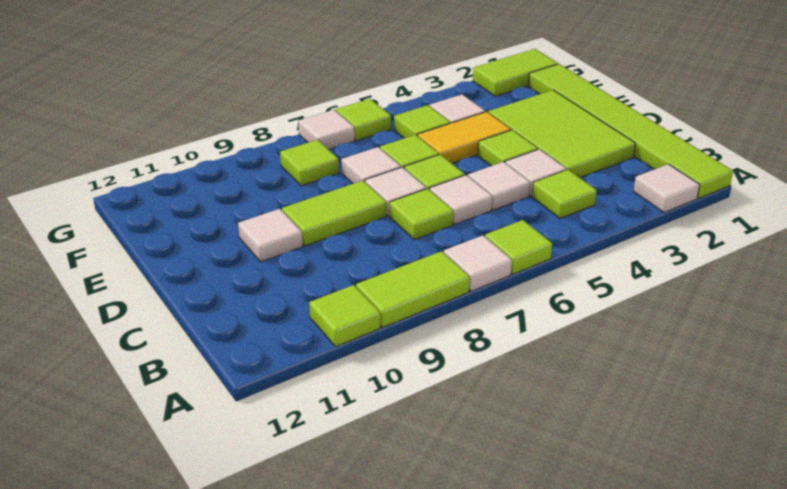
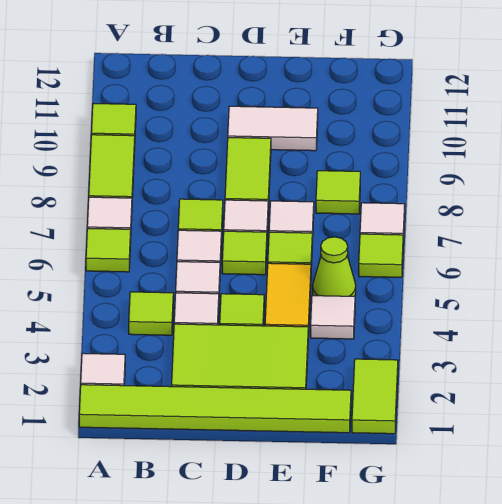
white 1x1 tile [238,209,303,262] -> white 1x2 tile [228,106,318,151]
lime 1x1 tile [394,105,451,138] -> lime 1x1 cone [313,237,356,296]

